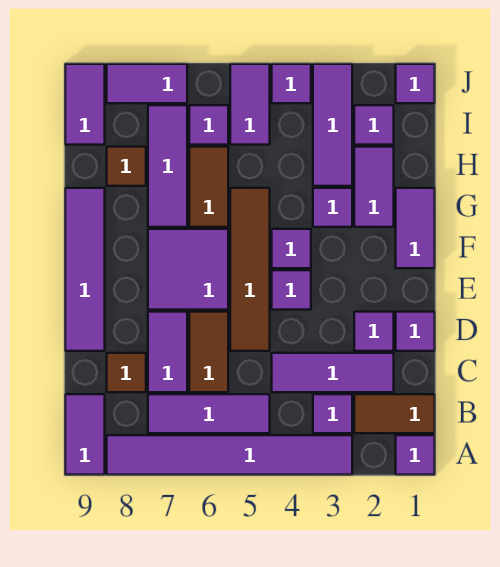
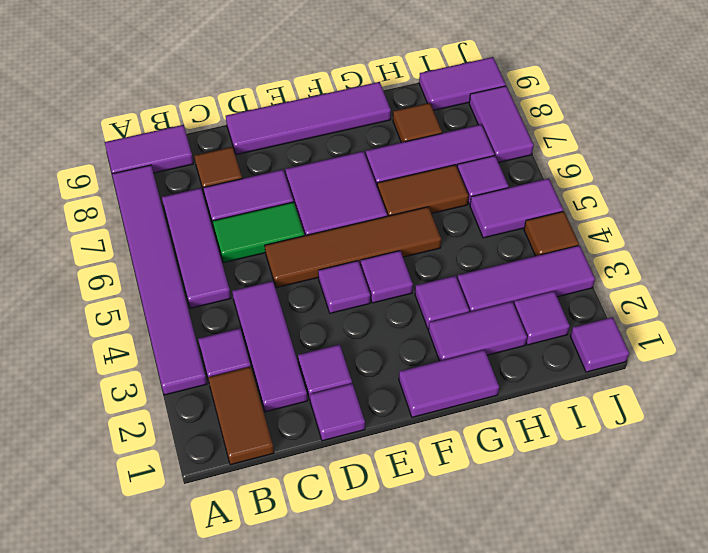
purple 1x1 tile [396,435,435,475] -> none
brown 1x2 tile [189,312,228,392] -> green 1x2 tile [213,202,304,263]
purple 1x1 tile [272,64,311,103] -> brown 1x1 tile [524,211,579,256]

